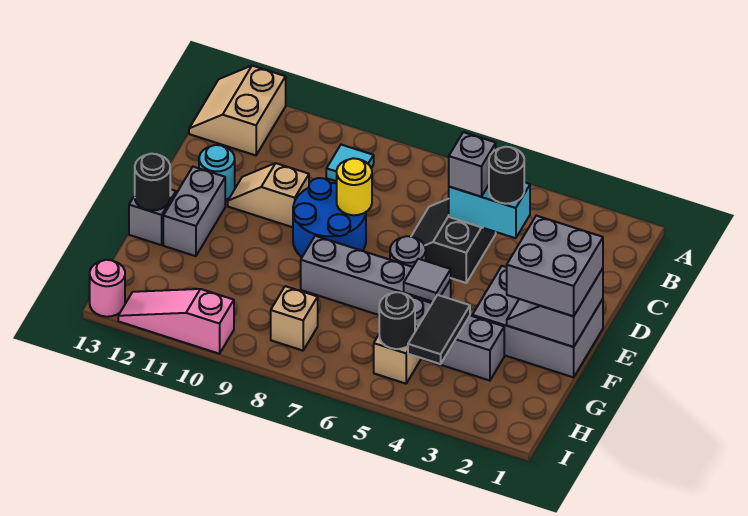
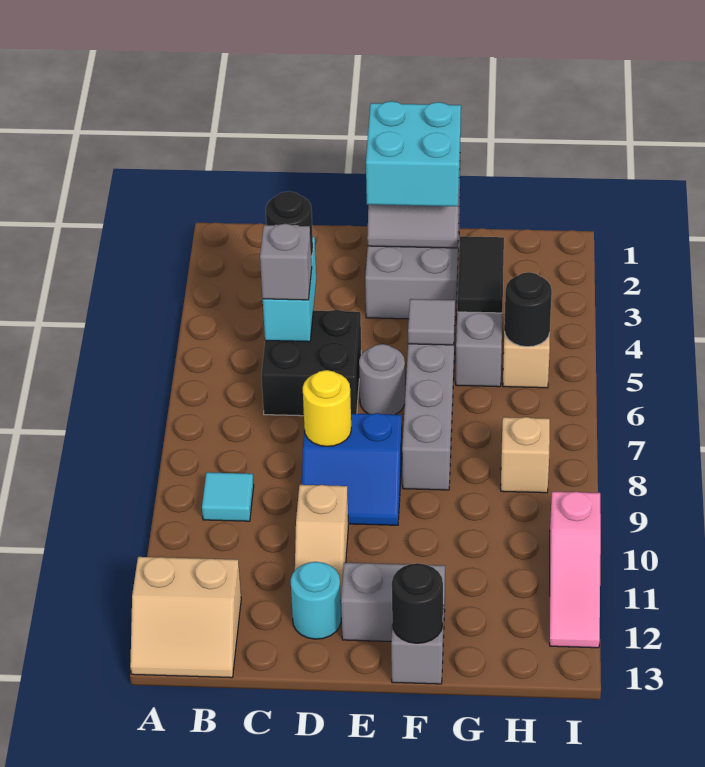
black 2x2 slope [411,199,496,283] -> black 2x2 brick [261,310,361,416]
blue 2x2 round brick [293,178,366,257] -> blue 2x2 slope [302,413,402,525]
grey 2x2 brick [507,216,603,316] -> cyan 2x2 brick [366,101,461,207]
black 1x2 tile [408,295,470,364] -> black 1x2 tile turned to [457,236,504,313]
pink 1x1 round brick [90,260,125,317] -> none

